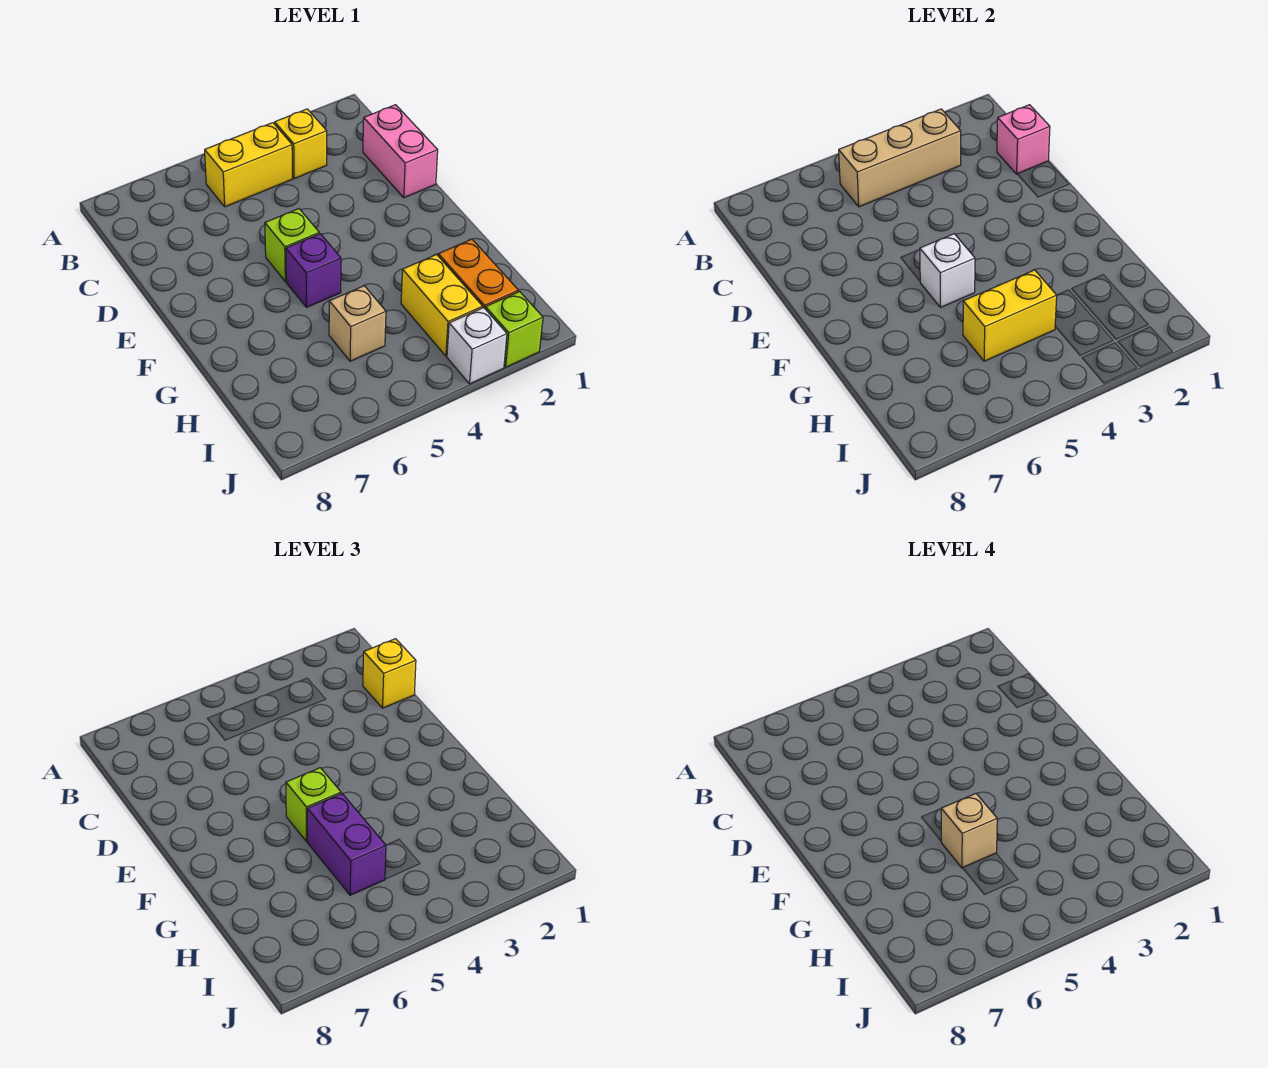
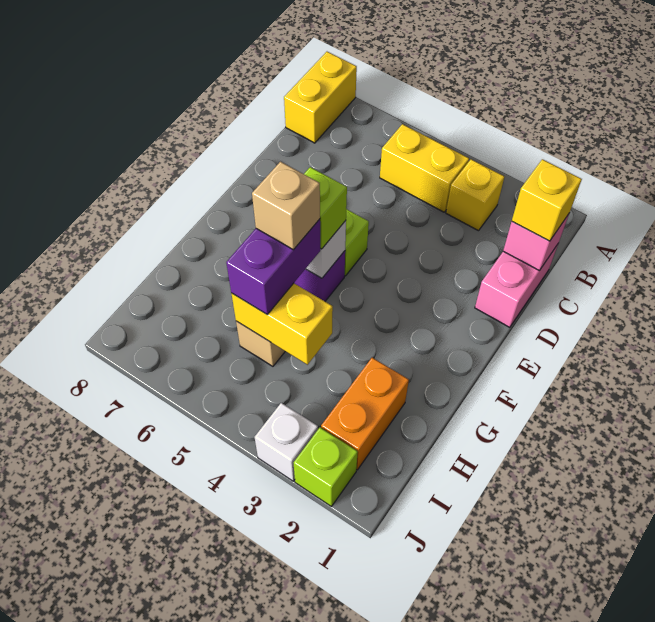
tan 1x3 brick [839,109,961,207] -> none
yellow 1x2 brick [401,255,483,356] -> yellow 1x2 brick moved to [284,52,357,143]

